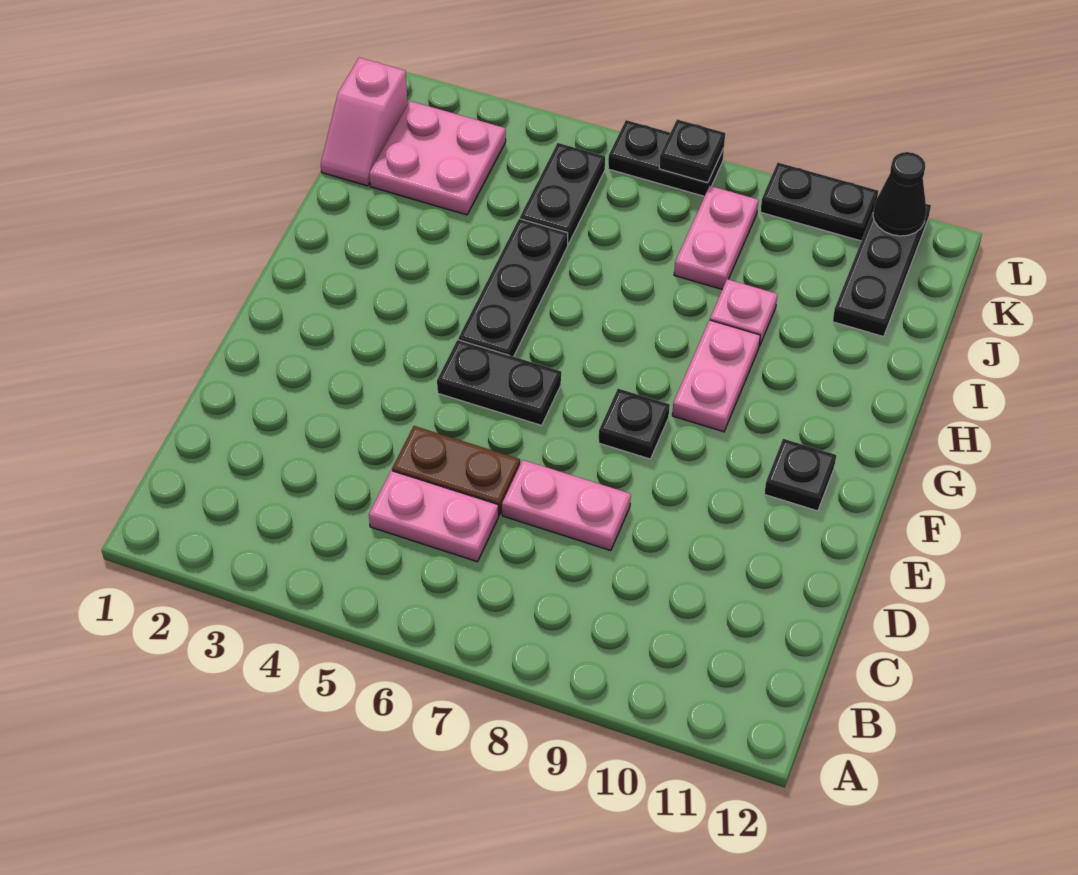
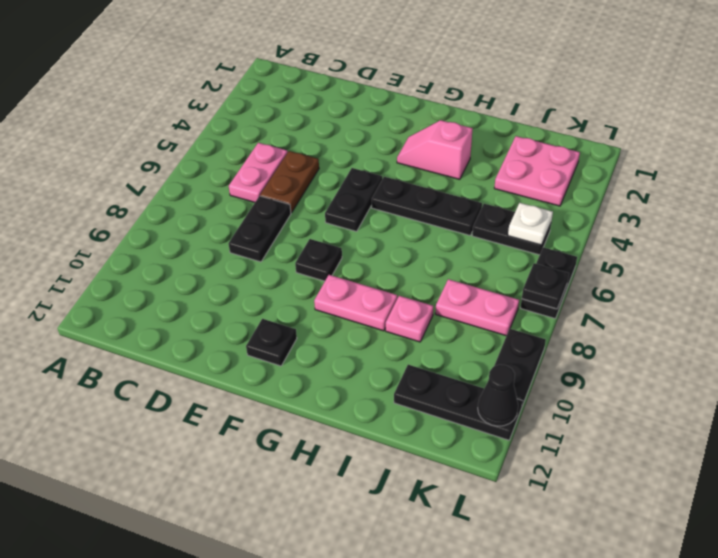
pink 1x2 plate [502,460,631,551] -> black 1x2 plate [229,196,291,262]
pink 1x2 slope [321,58,408,186] -> pink 1x2 slope moved to [397,120,473,179]
none -> white 1x1 plate [508,203,553,245]

